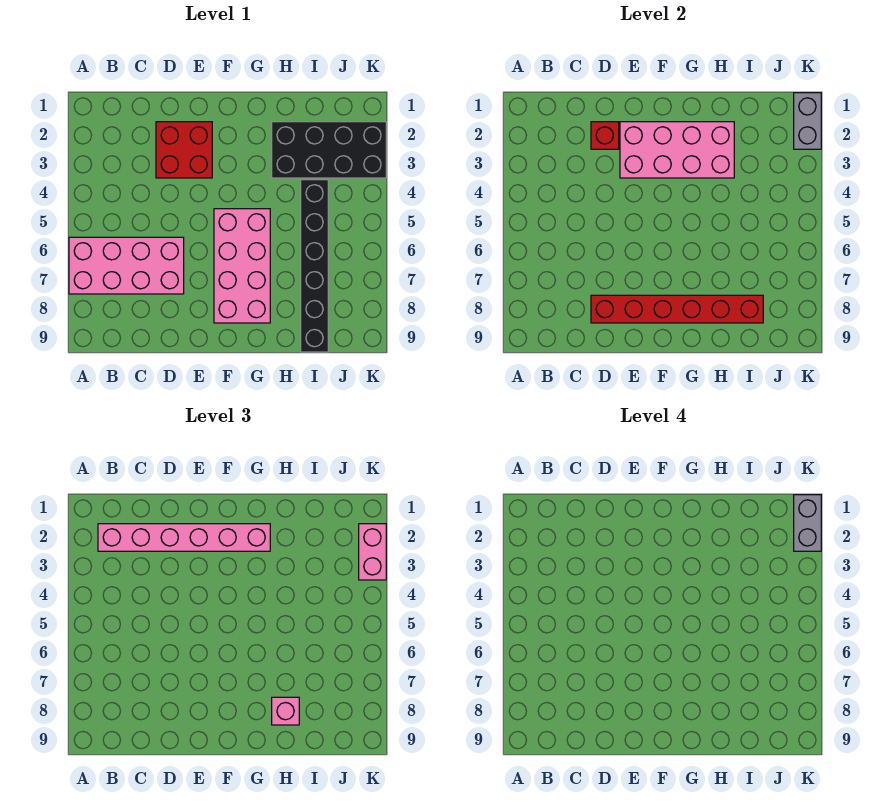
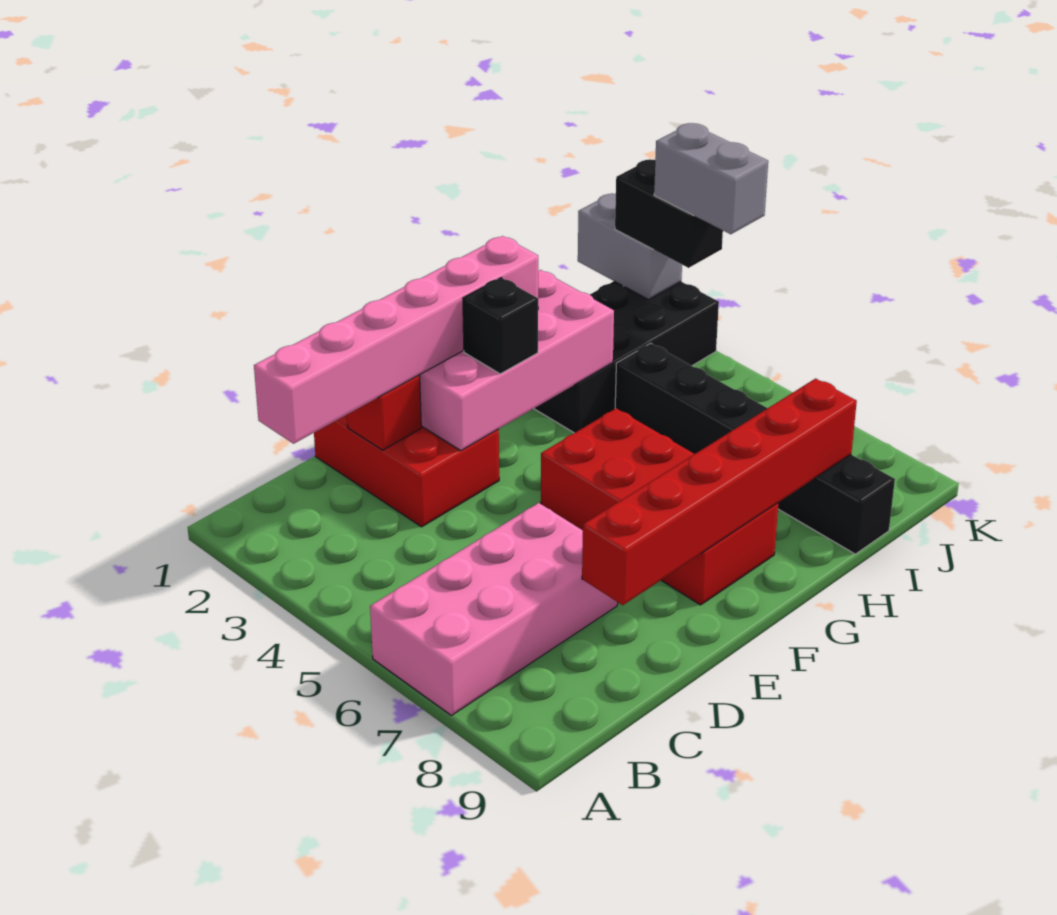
red 2x2 brick [156,122,212,178] -> red 2x3 brick [314,415,499,527]
none -> black 1x1 brick [463,278,538,374]
pink 2x4 brick [214,209,270,323] -> red 2x4 brick [541,408,778,605]
pink 1x1 brick [272,697,299,725] -> none
grey 1x2 brick [794,495,821,551] -> grey 1x2 brick moved to [654,123,768,234]
pink 1x2 brick [359,524,386,580] -> black 1x2 brick [615,160,723,268]

